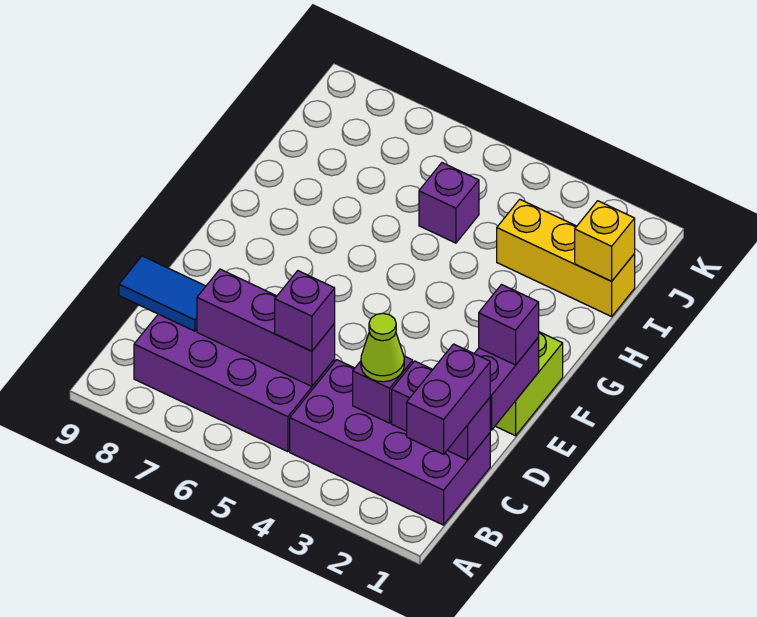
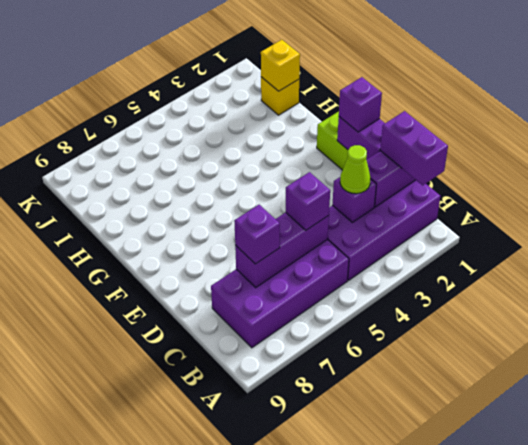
blue 1x2 tile [119,256,206,331] -> none
yellow 1x3 brick [497,199,635,317] -> yellow 1x1 brick [261,77,299,115]
purple 1x1 brick [419,163,479,243] -> purple 1x1 brick moved to [234,205,280,264]

